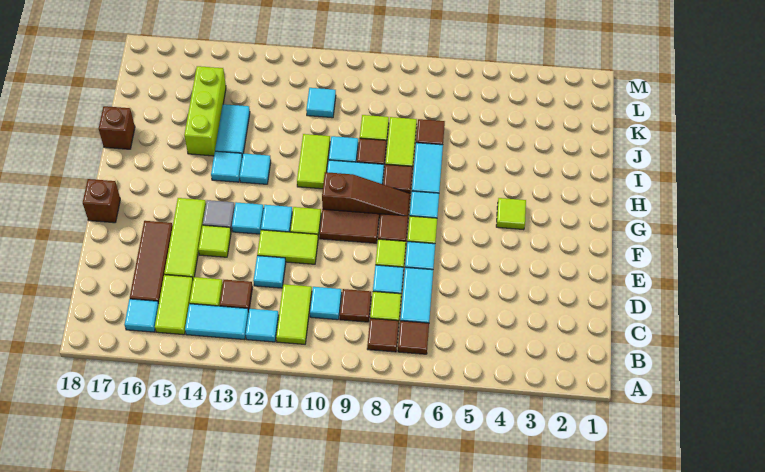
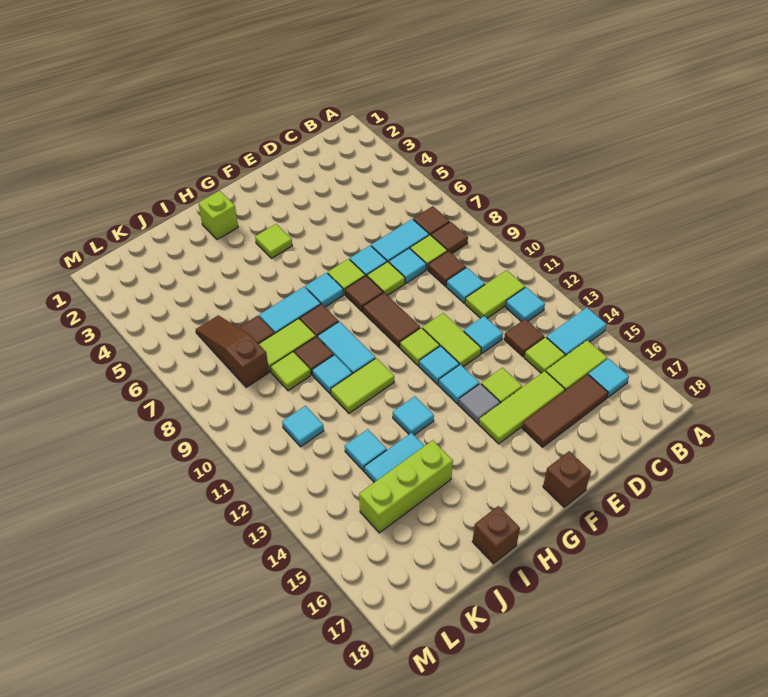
cyan 1x2 tile [185,304,249,340] -> cyan 1x2 tile turned to [546,308,607,356]
brown 1x3 slope [322,172,410,218] -> brown 1x3 slope moved to [196,315,269,387]
none -> lime 1x1 brick [198,191,238,240]
cyan 1x1 tile [211,151,242,182] -> cyan 1x1 tile moved to [345,429,387,471]

